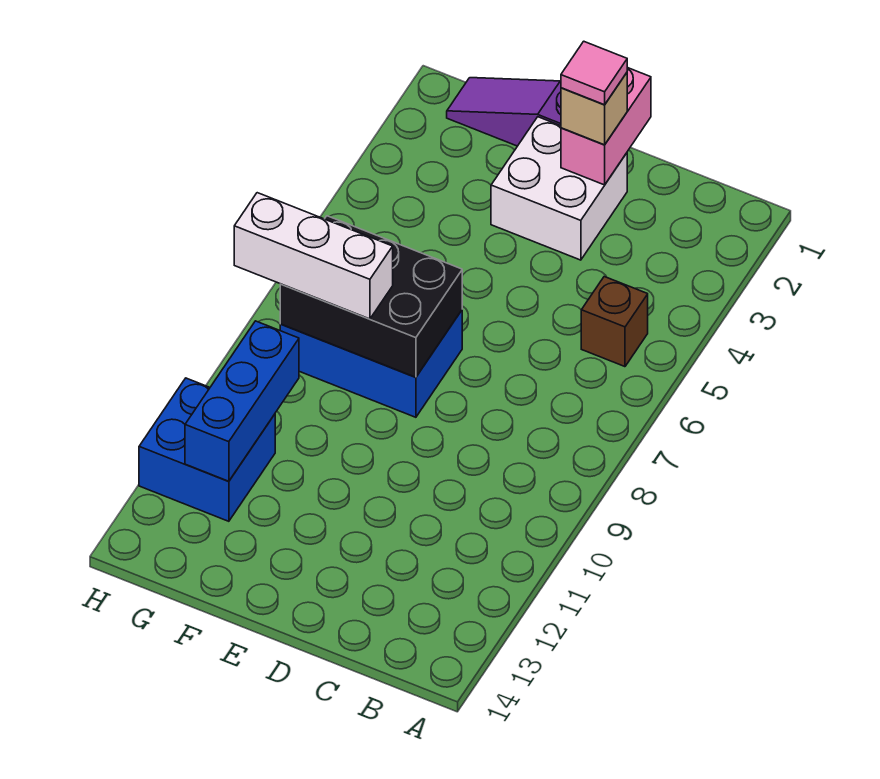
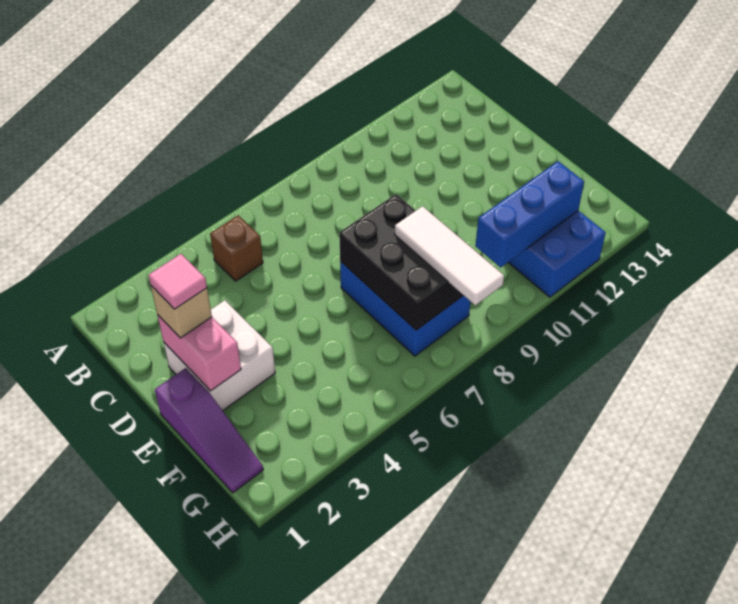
pink 1x2 brick [561,68,651,185] -> pink 1x2 brick turned to [157,315,241,391]
white 1x3 brick [234,193,393,319] -> white 1x3 tile [395,206,504,305]

